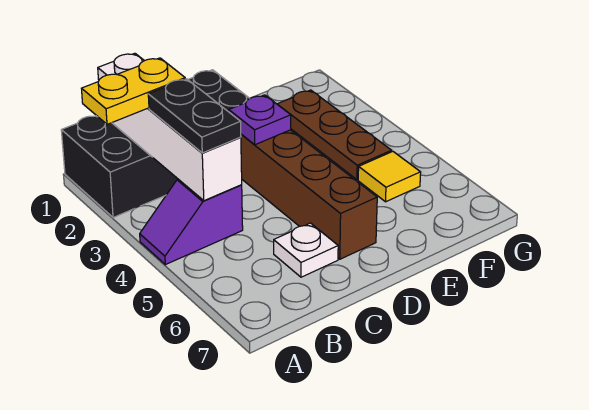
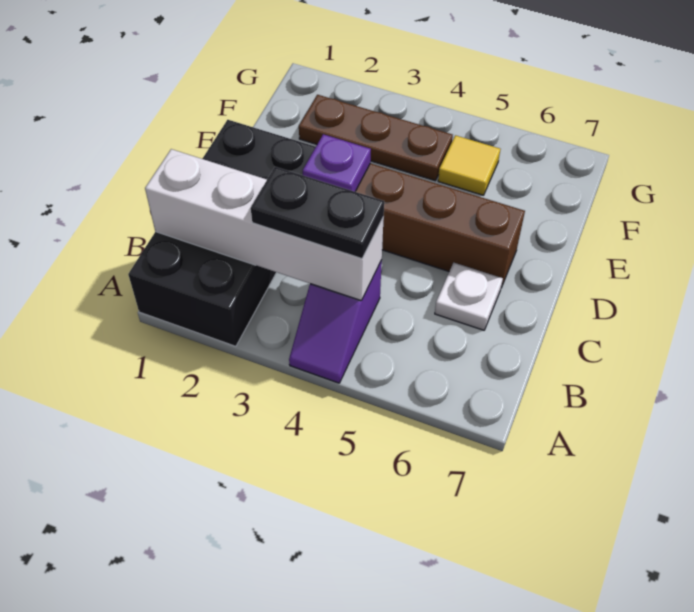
yellow 1x2 plate [81,58,185,124] -> none

